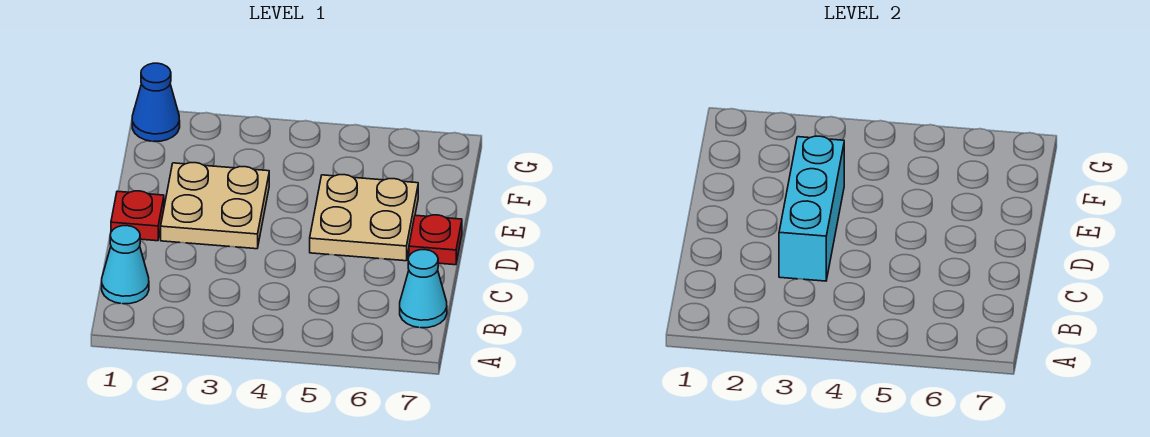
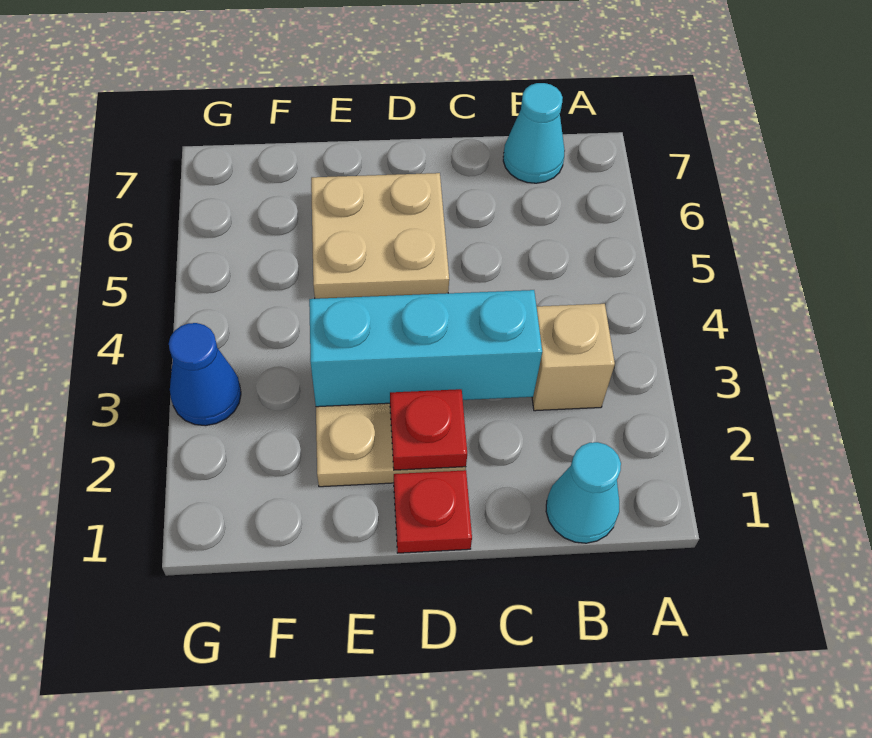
none -> tan 1x1 brick [532,304,615,411]
red 1x1 plate [409,215,462,265] -> red 1x1 plate moved to [390,389,467,470]
blue 1x1 cone [132,63,180,142] -> blue 1x1 cone moved to [169,323,241,426]

